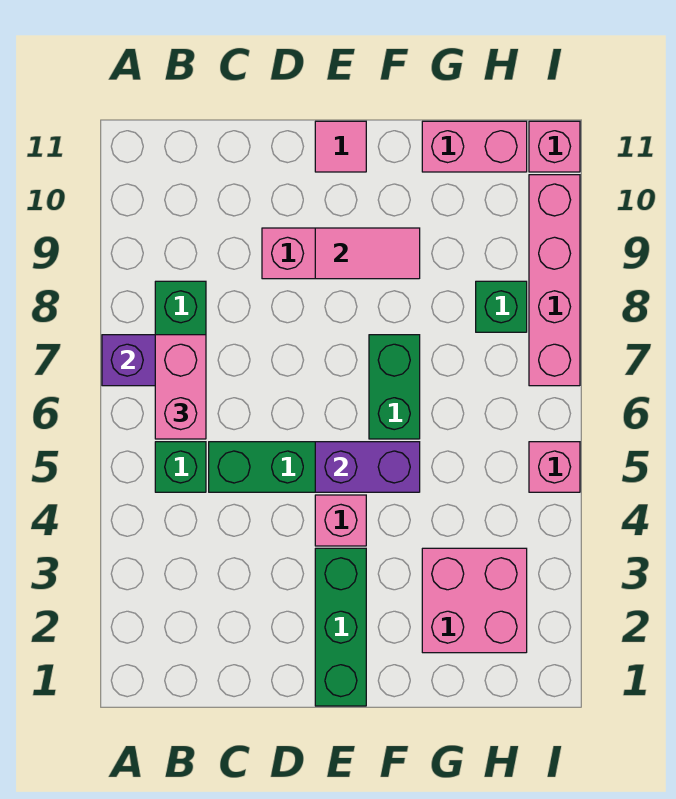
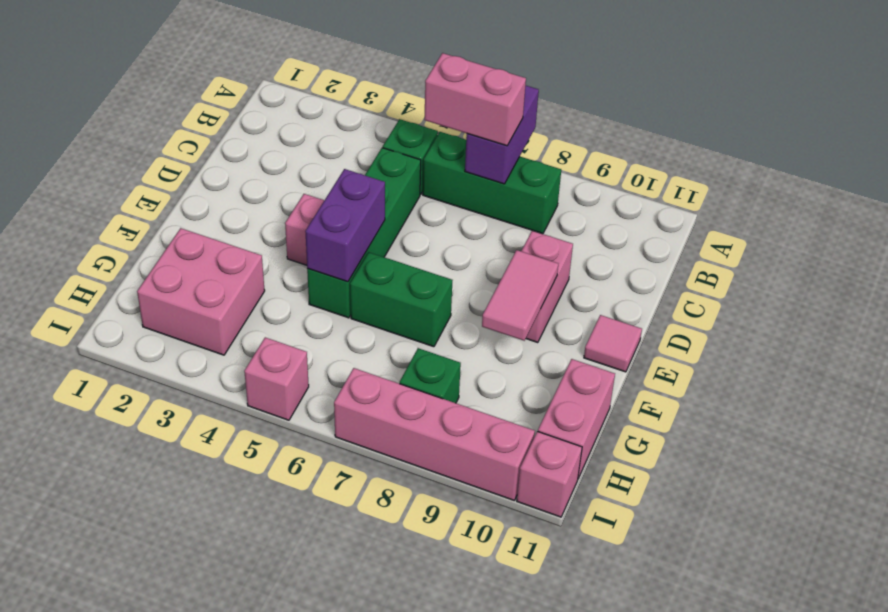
green 1x3 brick [315,548,366,706] -> none

